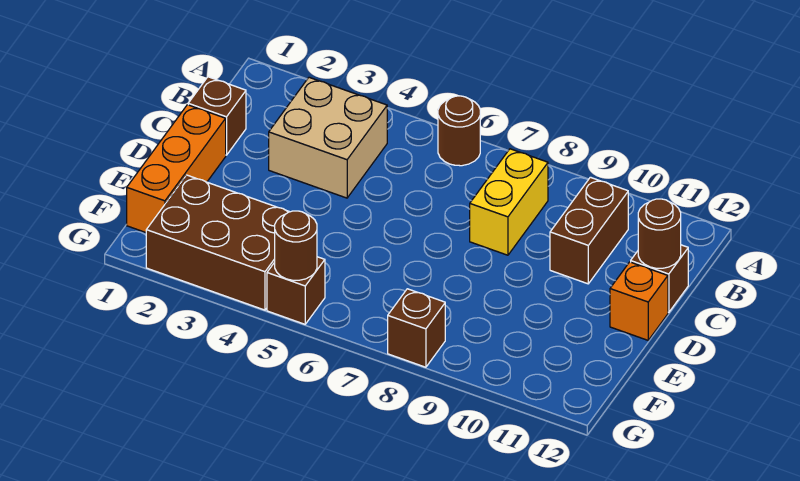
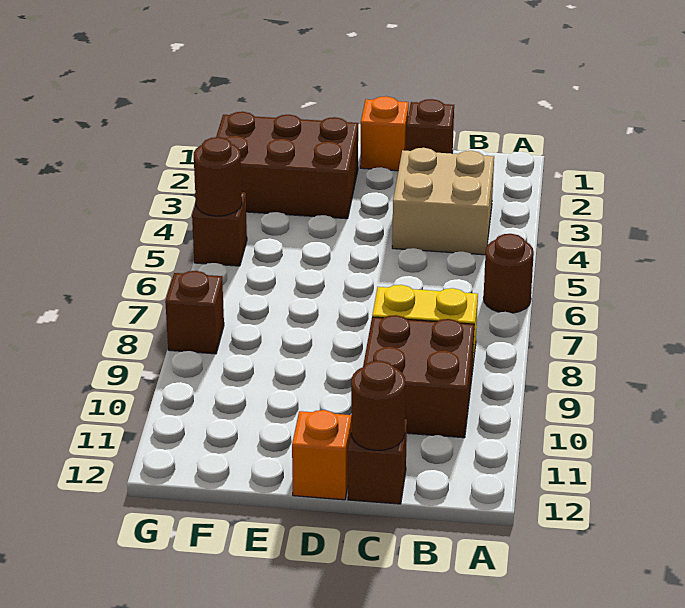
brown 1x2 brick [550,177,628,284] -> brown 2x2 brick [363,315,474,438]
orange 1x3 brick [127,105,226,232] -> orange 1x1 brick [360,96,409,171]
brown 2x3 brick [146,175,289,310] -> brown 2x3 brick turned to [216,112,358,219]

